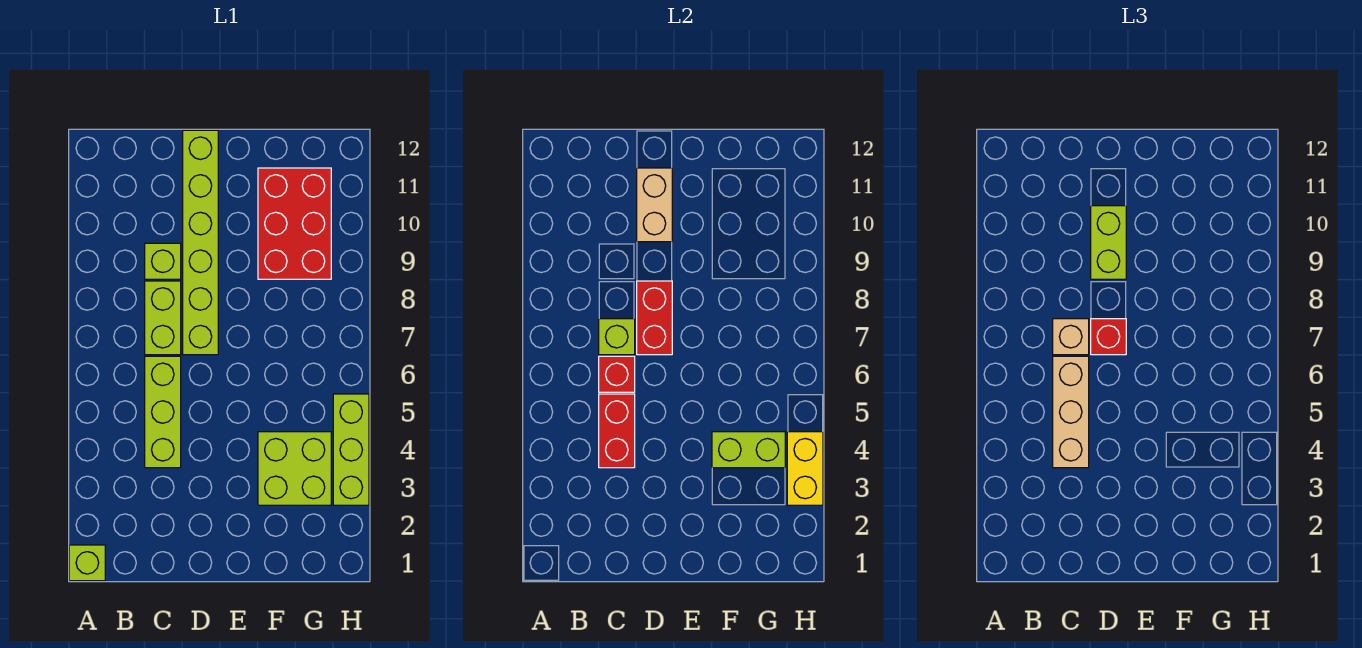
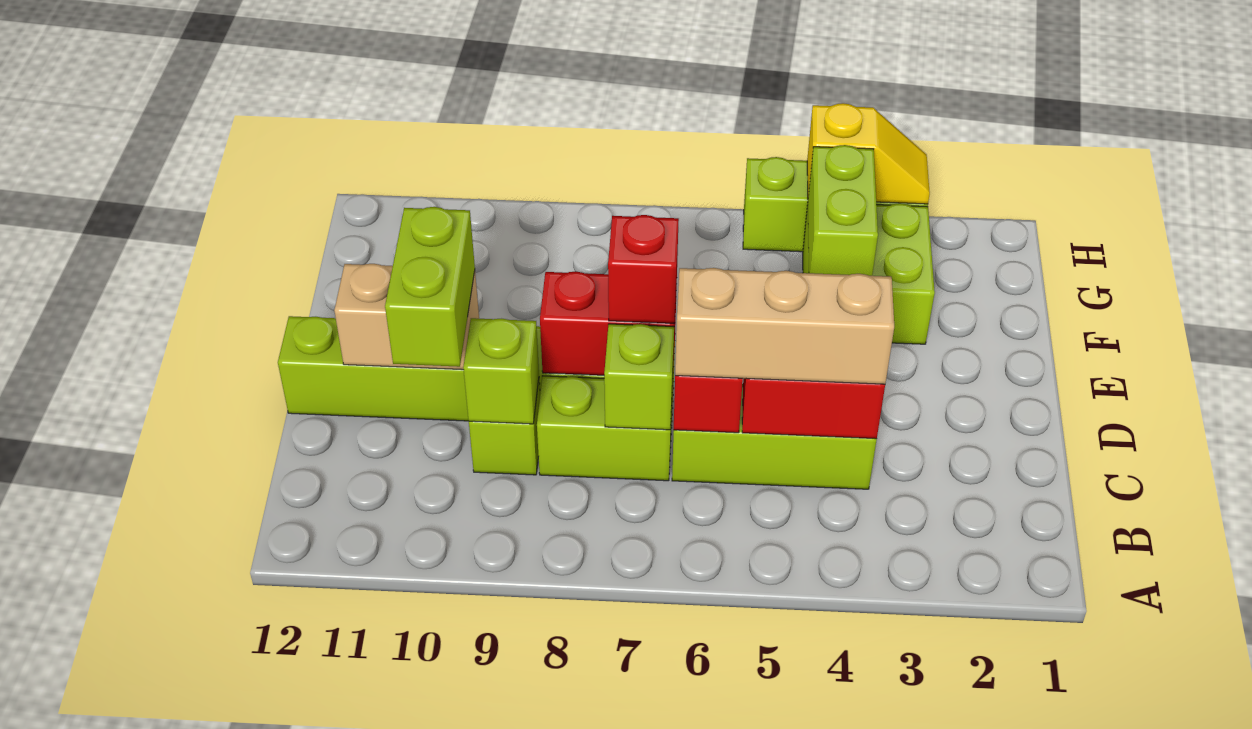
lime 1x1 brick [69,545,105,581] -> lime 1x1 brick moved to [463,318,539,424]
tan 1x1 brick [1053,319,1089,355] -> none
lime 1x2 brick [1091,206,1126,279] -> lime 1x2 brick turned to [385,207,475,367]
red 2x3 brick [258,168,331,279] -> none
yellow 1x2 brick [787,432,823,505] -> yellow 1x2 slope [807,103,930,204]

